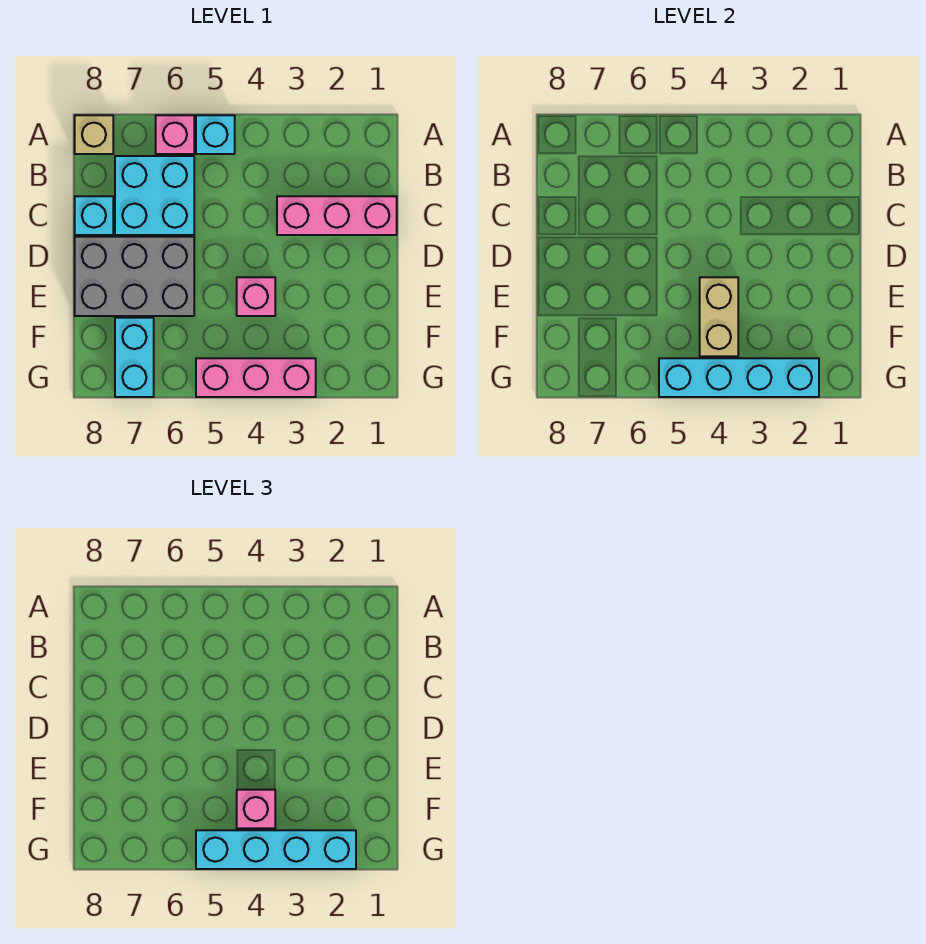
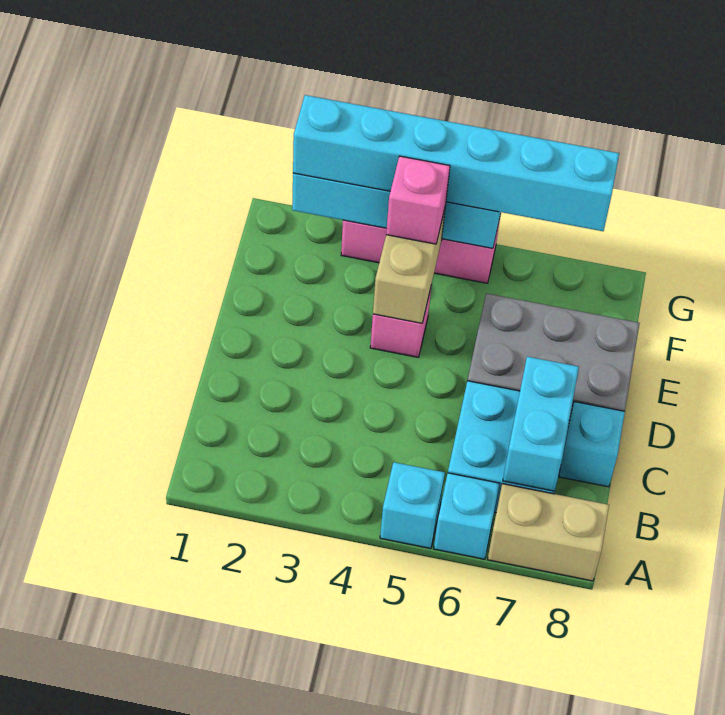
pink 1x1 brick [156,115,194,154] -> cyan 1x1 brick [434,473,499,559]
tan 1x1 brick [75,115,113,154] -> tan 1x2 brick [488,484,609,581]
pink 1x3 brick [277,196,397,235] -> none
cyan 1x2 brick [115,318,154,397] -> cyan 1x2 brick moved to [503,357,579,491]
cyan 1x4 brick [196,830,356,869] -> cyan 1x6 brick [293,95,619,231]

